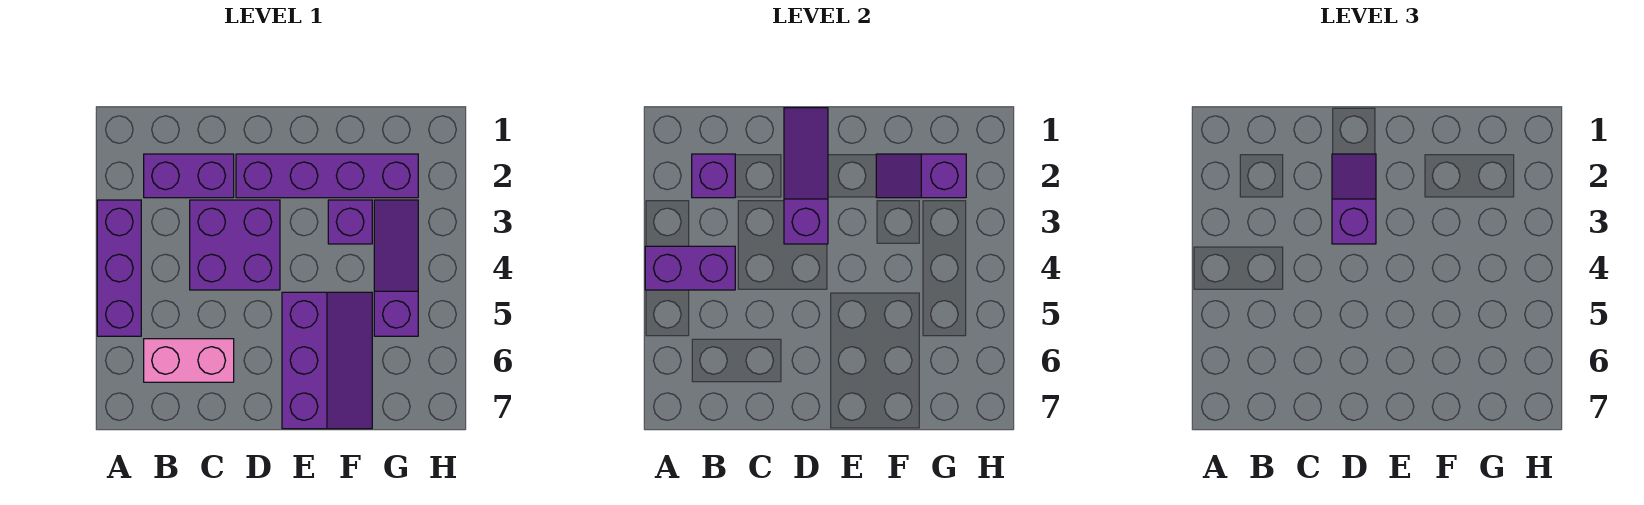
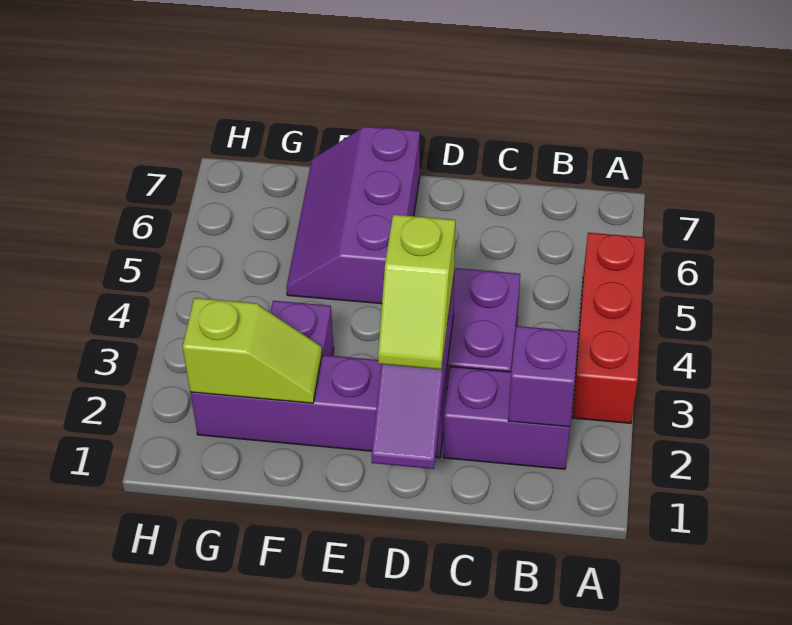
purple 1x3 brick [97,200,141,336] -> red 1x3 brick [572,233,645,423]
purple 1x2 brick [645,246,735,290] -> none
pink 1x2 brick [144,339,234,382] -> none
purple 1x2 slope [1332,154,1376,244] -> lime 1x2 slope [378,215,455,370]
purple 1x2 slope [876,154,966,198] -> lime 1x2 slope [183,298,322,403]
purple 1x3 slope [374,200,418,336] -> none

